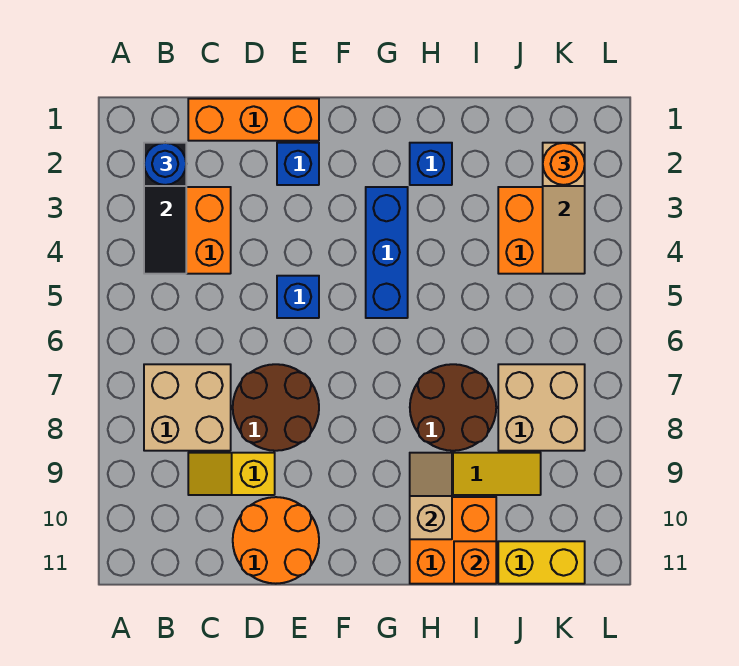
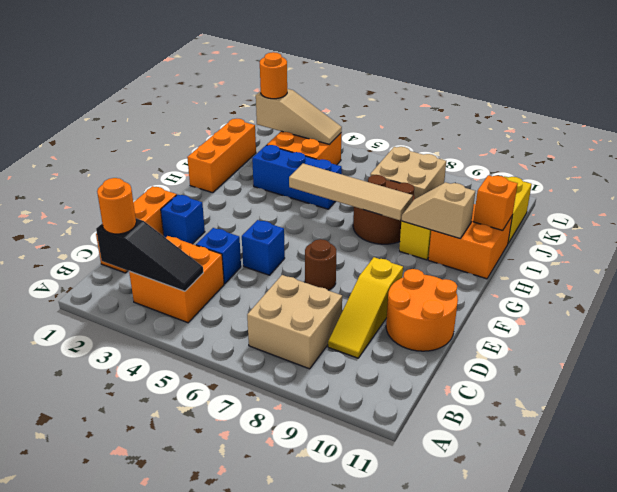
blue 1x1 round brick [144,143,186,185] -> orange 1x1 round brick [97,178,136,234]
yellow 1x2 slope [188,453,275,495] -> yellow 1x3 slope [328,257,403,358]
brown 2x2 round brick [233,364,319,451] -> brown 1x1 round brick [305,239,336,290]
blue 1x3 brick [366,187,408,318] -> blue 1x3 brick moved to [252,145,342,209]
none -> orange 1x3 brick [187,119,256,193]
blue 1x1 brick [410,143,452,185] -> blue 1x1 brick moved to [196,228,241,284]
none -> tan 1x4 tile [289,164,413,220]

